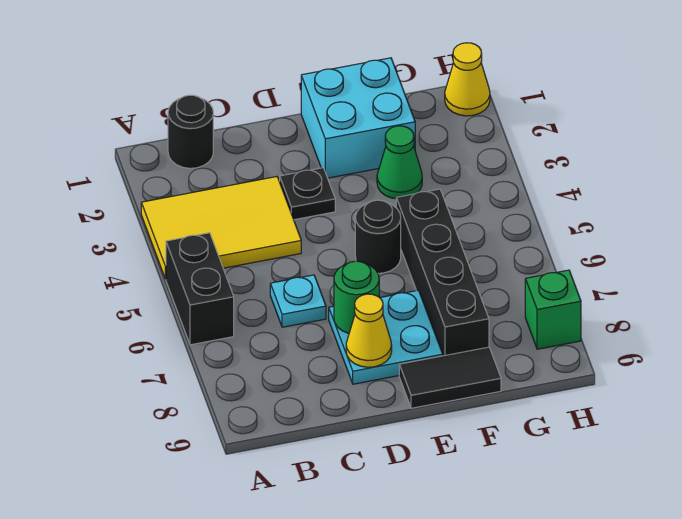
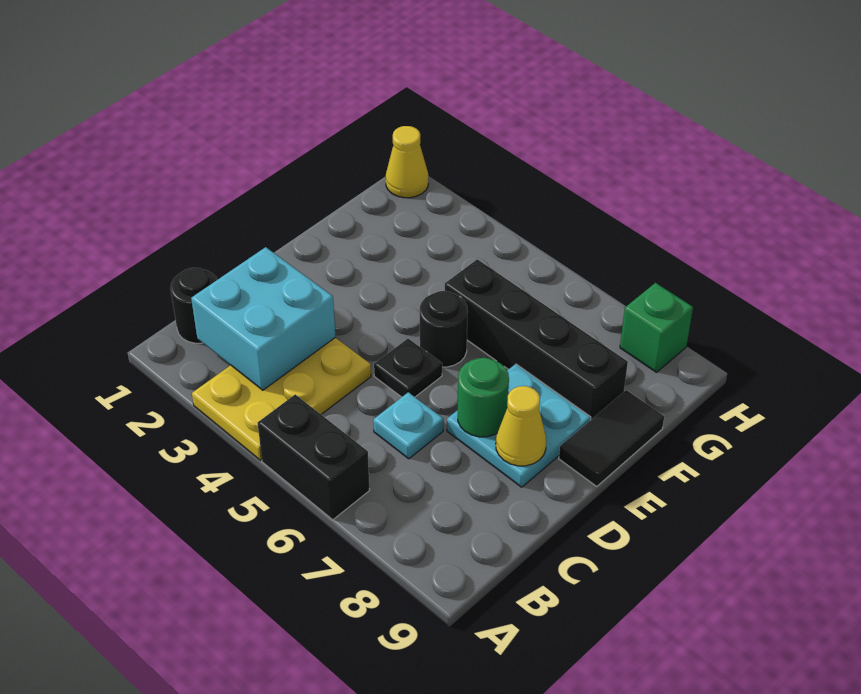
yellow 2x3 tile [141,177,301,279] -> yellow 2x3 plate [192,338,371,460]
black 1x1 plate [280,168,335,220] -> black 1x1 plate moved to [374,339,442,397]
cyan 2x2 brick [301,58,415,178] -> cyan 2x2 brick moved to [191,247,336,390]
green 1x1 cone [377,126,422,199] -> none

